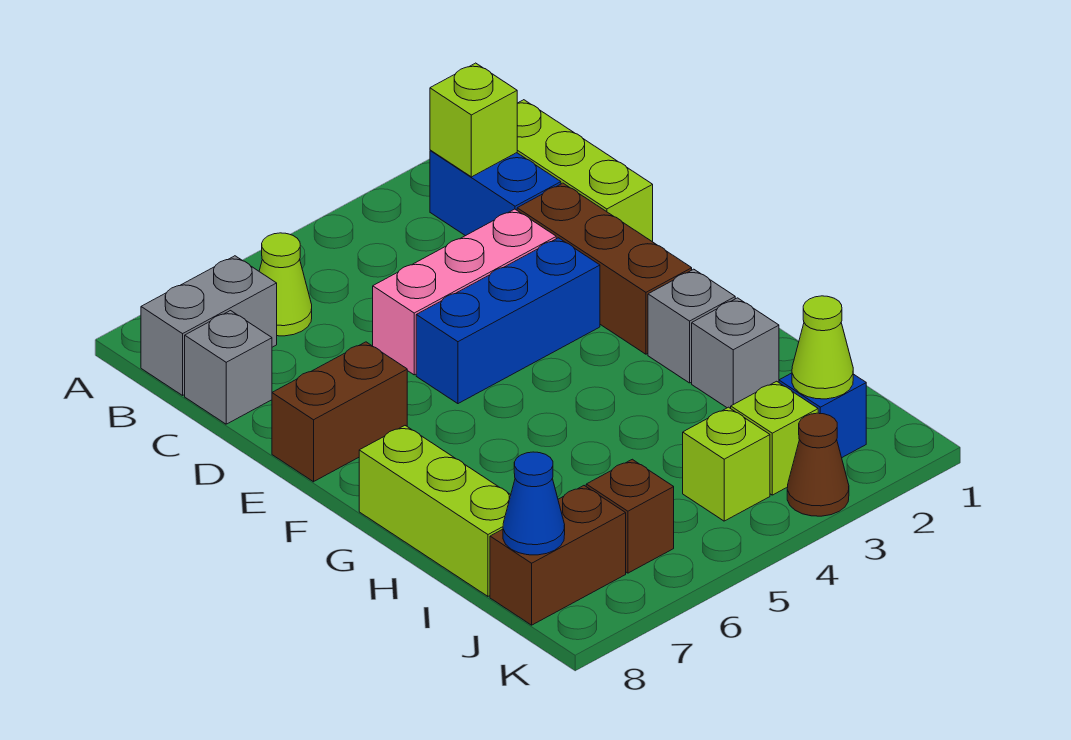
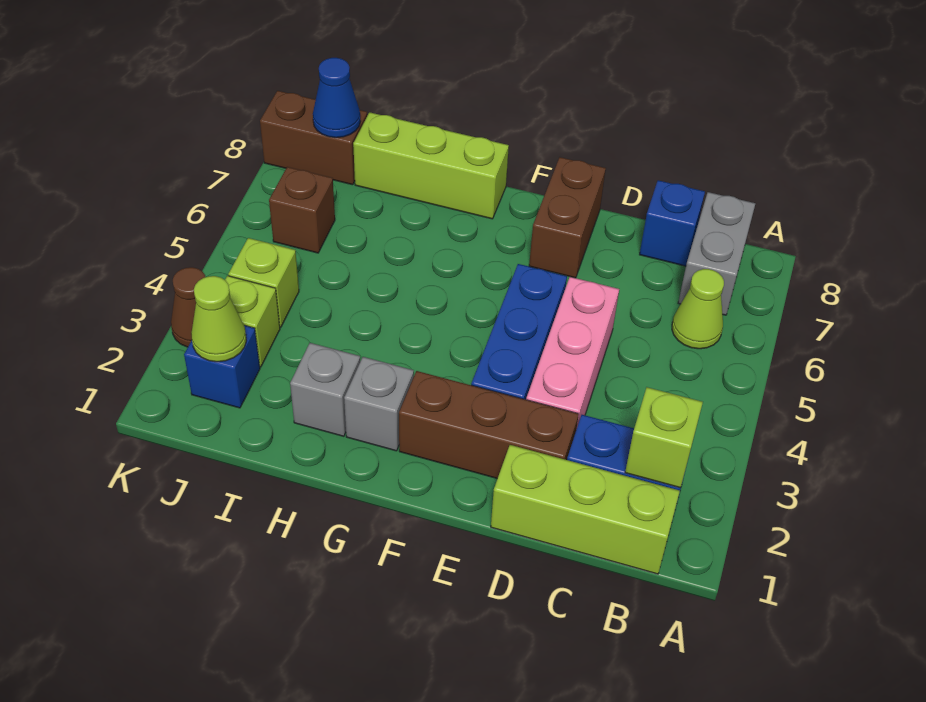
grey 1x1 brick [185,311,272,424] -> blue 1x1 brick [640,180,705,266]
brown 1x2 brick [490,486,626,625] -> brown 1x2 brick turned to [260,91,367,185]

